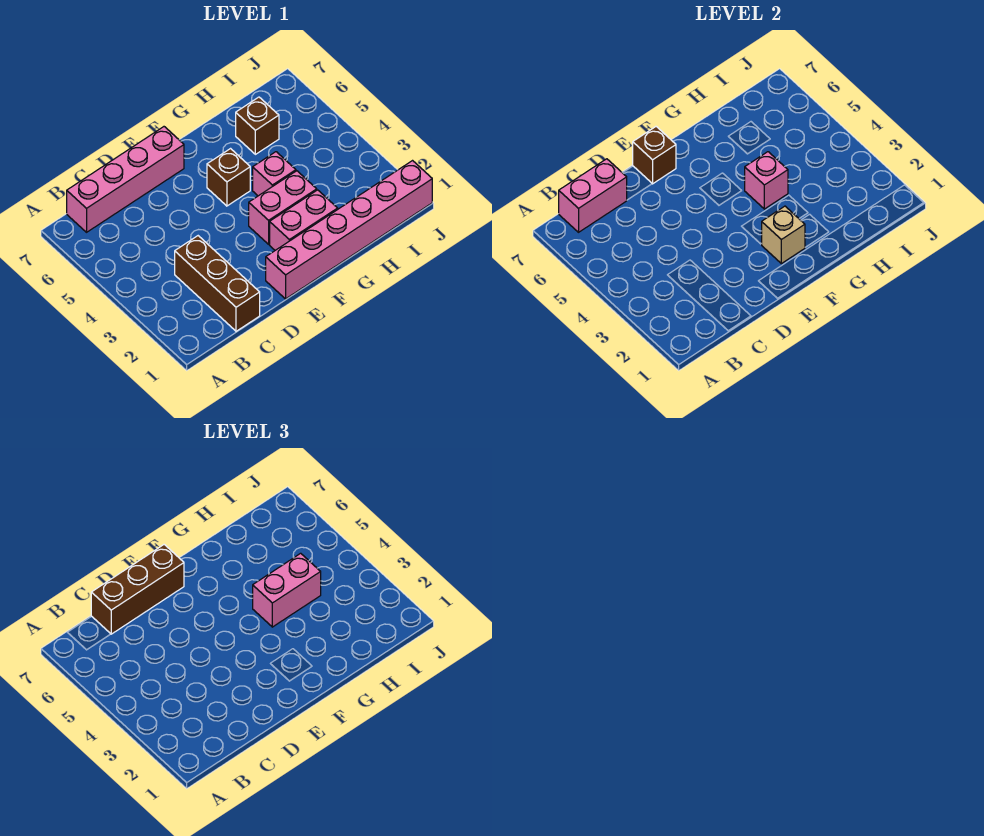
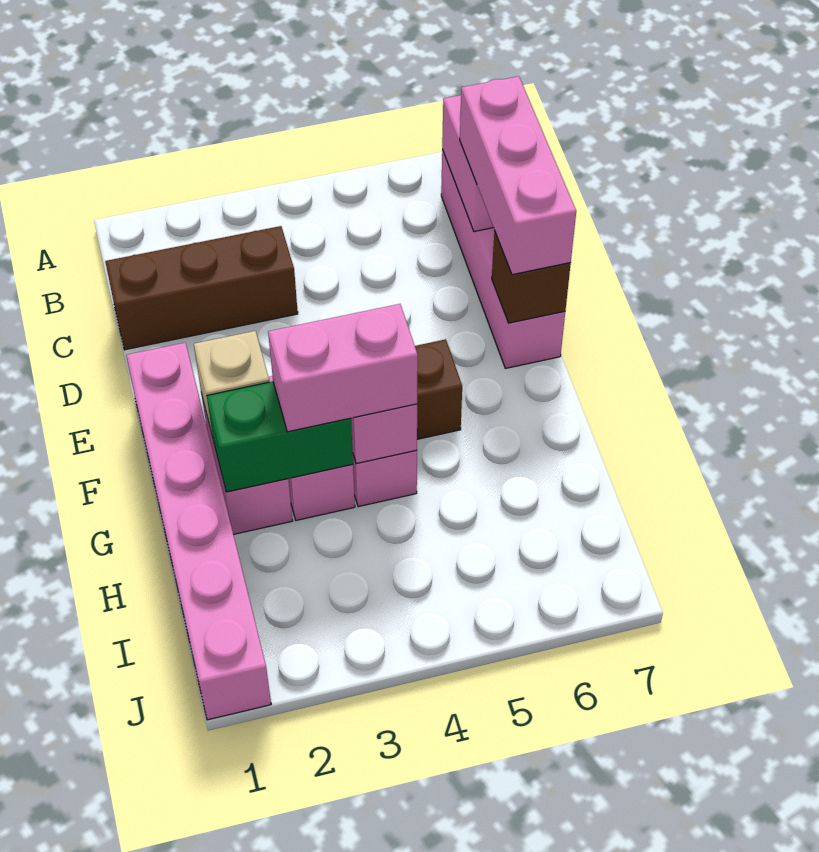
brown 1x3 brick [91,545,184,634] -> pink 1x3 brick [460,76,576,275]
none -> green 1x2 brick [207,382,353,492]
pink 1x2 brick [253,553,321,627] -> pink 1x2 brick turned to [268,304,418,432]
brown 1x1 brick [236,97,279,154] -> none

